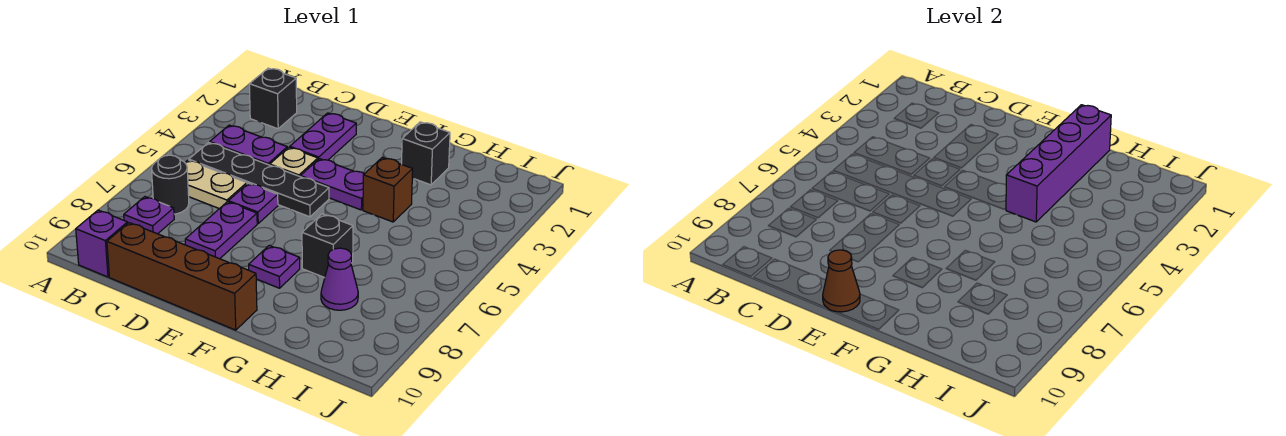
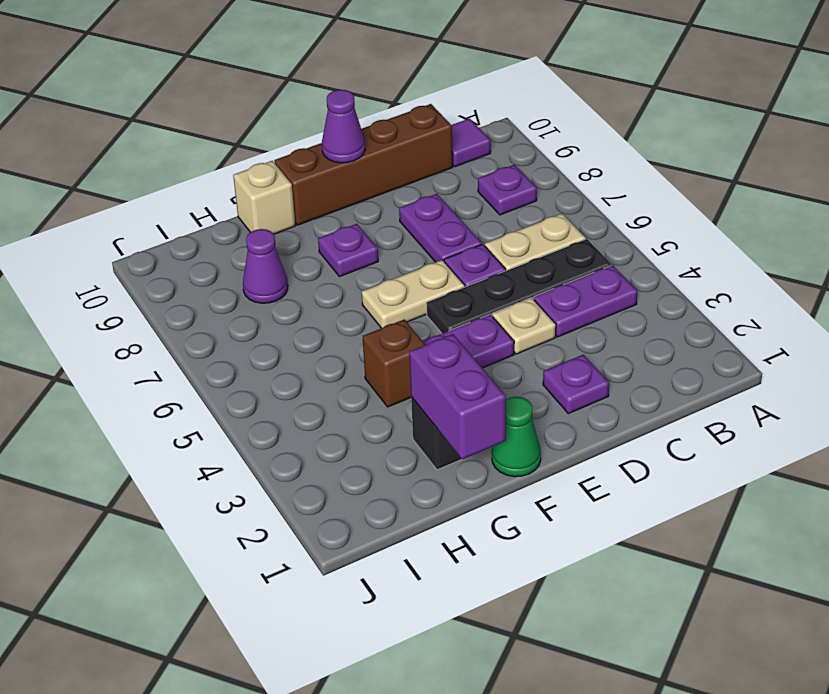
black 1x1 brick [249,68,297,129] -> none
black 1x1 round brick [152,155,189,214] -> none
purple 1x1 brick [76,210,128,277] -> purple 1x1 tile [452,119,491,167]
purple 1x2 plate [290,113,356,160] -> purple 1x1 plate [543,355,609,414]
none -> tan 1x2 plate [362,260,465,328]
brown 1x1 cone [823,250,860,312] -> purple 1x1 cone [322,90,365,163]
none -> green 1x1 cone [492,397,541,477]
purple 1x4 brick [1006,105,1111,222] -> purple 1x2 brick [409,334,506,459]
black 1x1 brick [302,214,353,278] -> none
none -> tan 1x1 brick [233,161,295,234]

